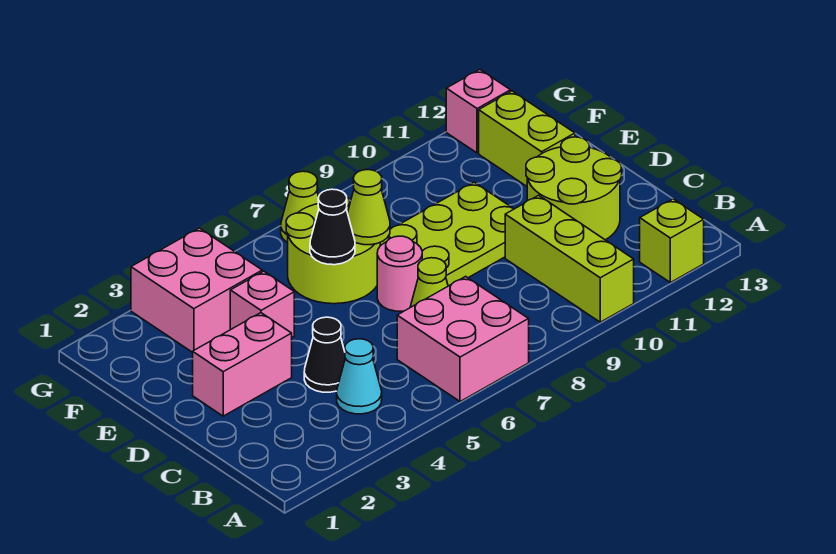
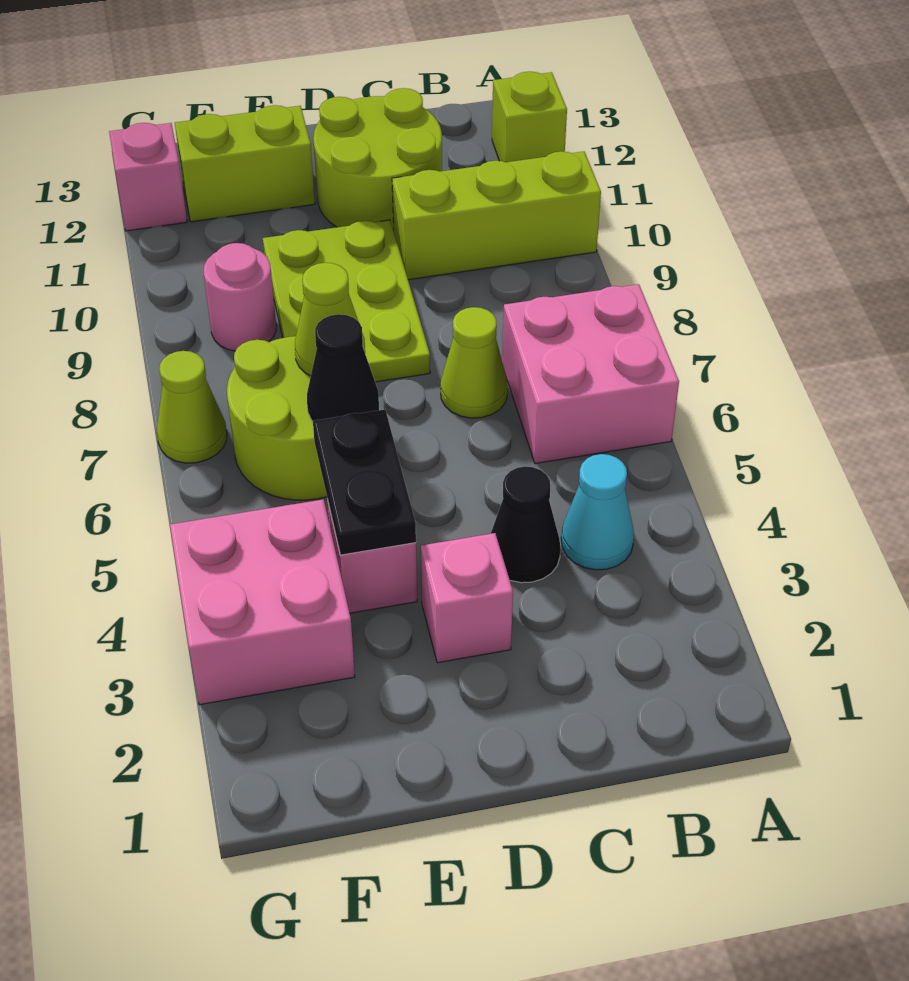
pink 1x2 brick [193,313,292,416] -> pink 1x1 brick [421,533,513,663]
pink 1x1 round brick [377,236,422,311] -> pink 1x1 round brick moved to [204,243,276,351]
none -> black 1x2 plate [313,410,416,555]

